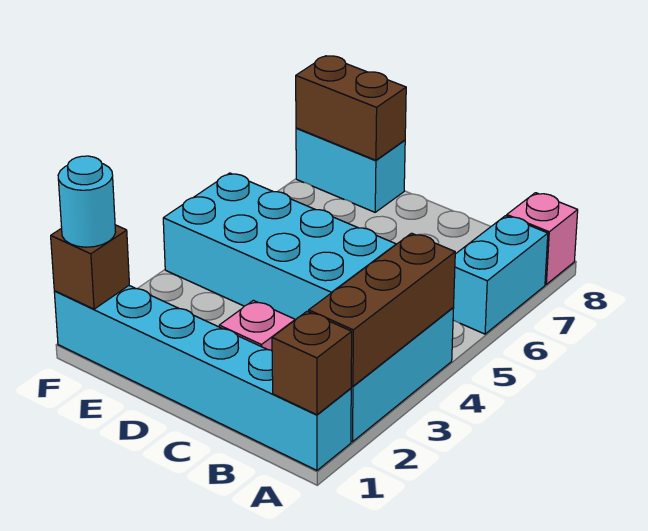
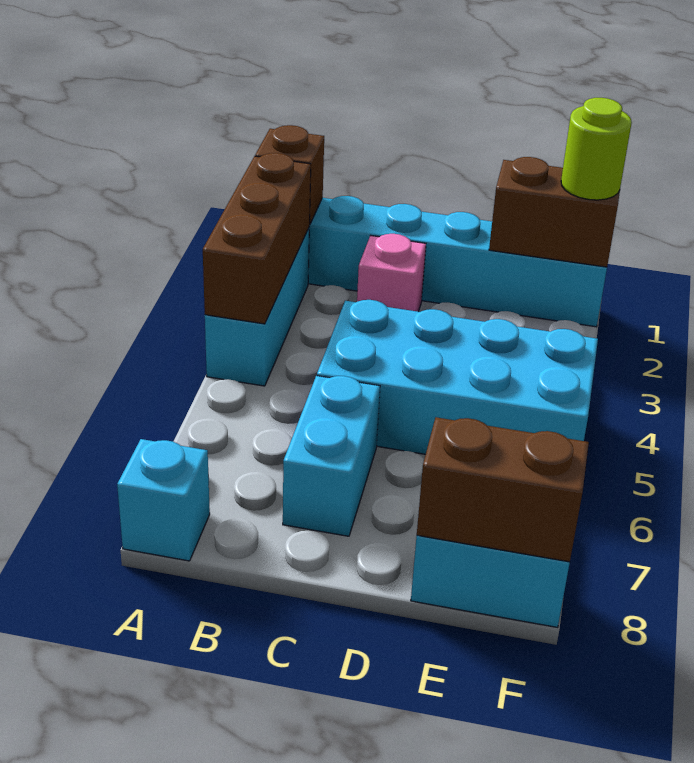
cyan 1x2 brick [453,216,548,334] -> cyan 1x2 brick moved to [283,376,380,536]
pink 1x1 brick [507,193,578,284] -> cyan 1x1 brick [117,439,210,561]
brown 1x1 brick [51,225,129,309] -> brown 1x2 brick [489,157,620,267]
cyan 1x1 round brick [58,156,116,247] -> lime 1x1 round brick [561,98,632,200]

